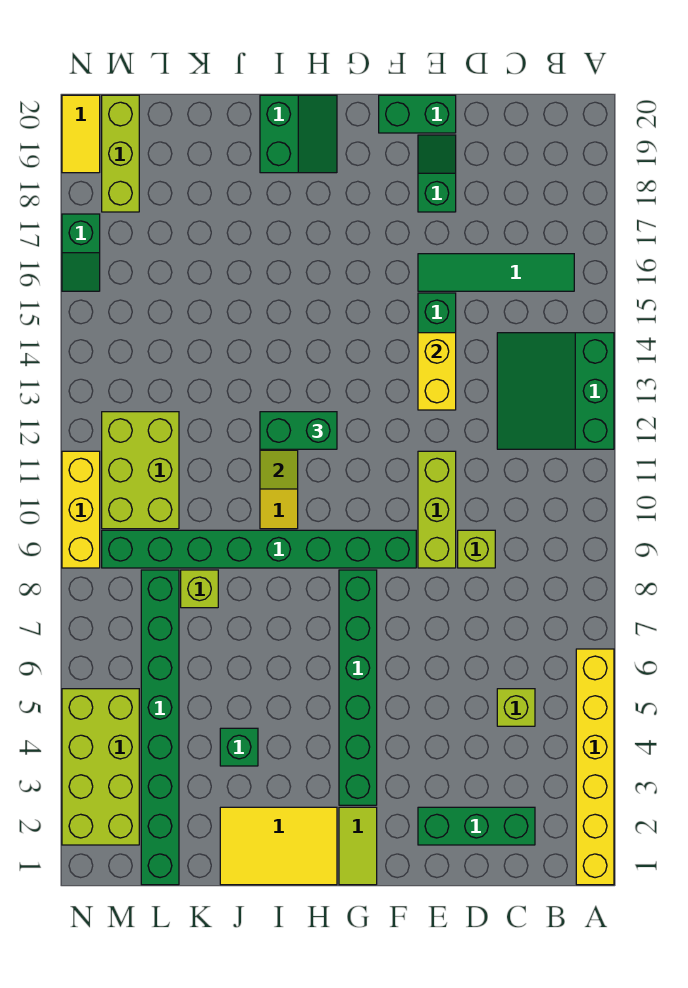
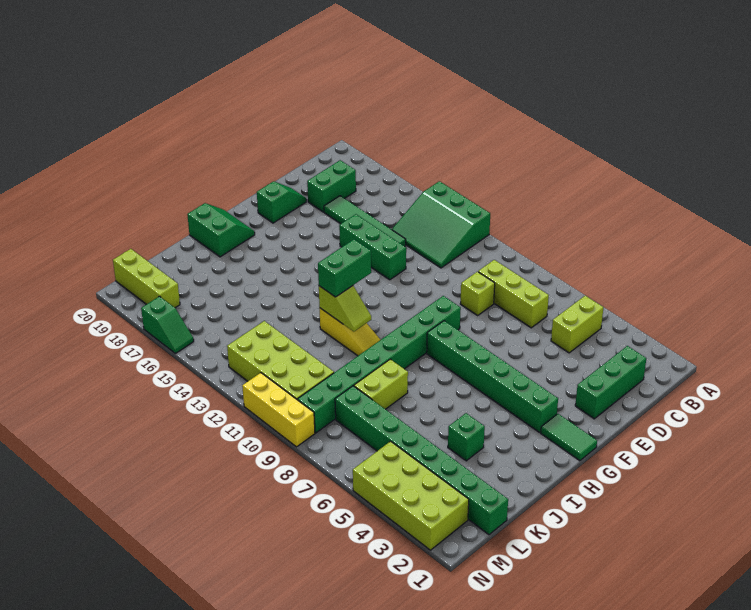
yellow 1x6 brick [576,649,614,885] -> none
green 1x4 tile [418,254,574,291] -> green 1x4 tile turned to [324,196,406,246]
lime 1x1 brick [497,689,535,726] -> lime 1x2 brick [551,296,603,353]
lime 1x3 brick [418,451,456,568] -> lime 1x3 brick moved to [478,260,549,328]
yellow 1x2 brick [418,333,456,410] -> none
green 1x2 slope [418,135,456,212] -> green 1x2 slope turned to [257,181,306,223]
green 1x2 brick [379,95,456,133] -> green 1x2 brick moved to [307,160,356,212]
lime 1x2 tile [339,807,377,885] -> green 1x2 tile [541,414,597,461]
yellow 2x3 tile [220,807,337,885] -> none
lime 1x1 brick [181,570,218,608] -> lime 1x2 brick [354,359,408,409]
lime 2x3 brick [102,412,179,529] -> lime 2x4 brick [227,321,334,400]
yellow 1x2 tile [62,95,100,173] -> none

